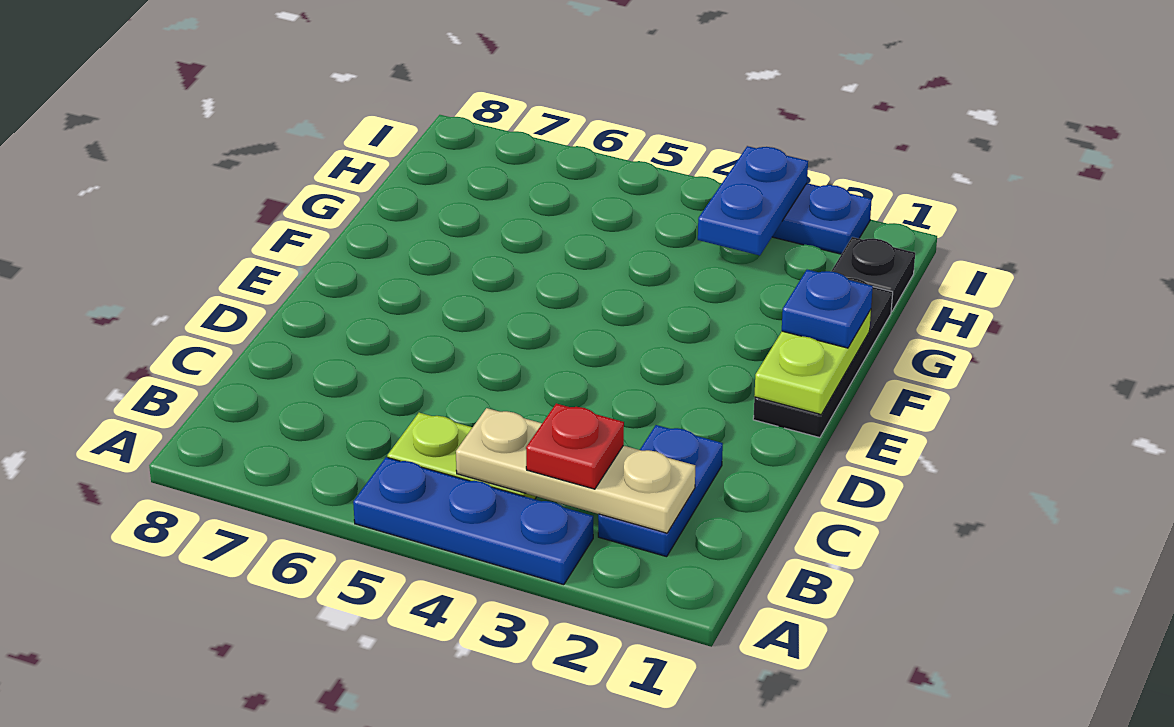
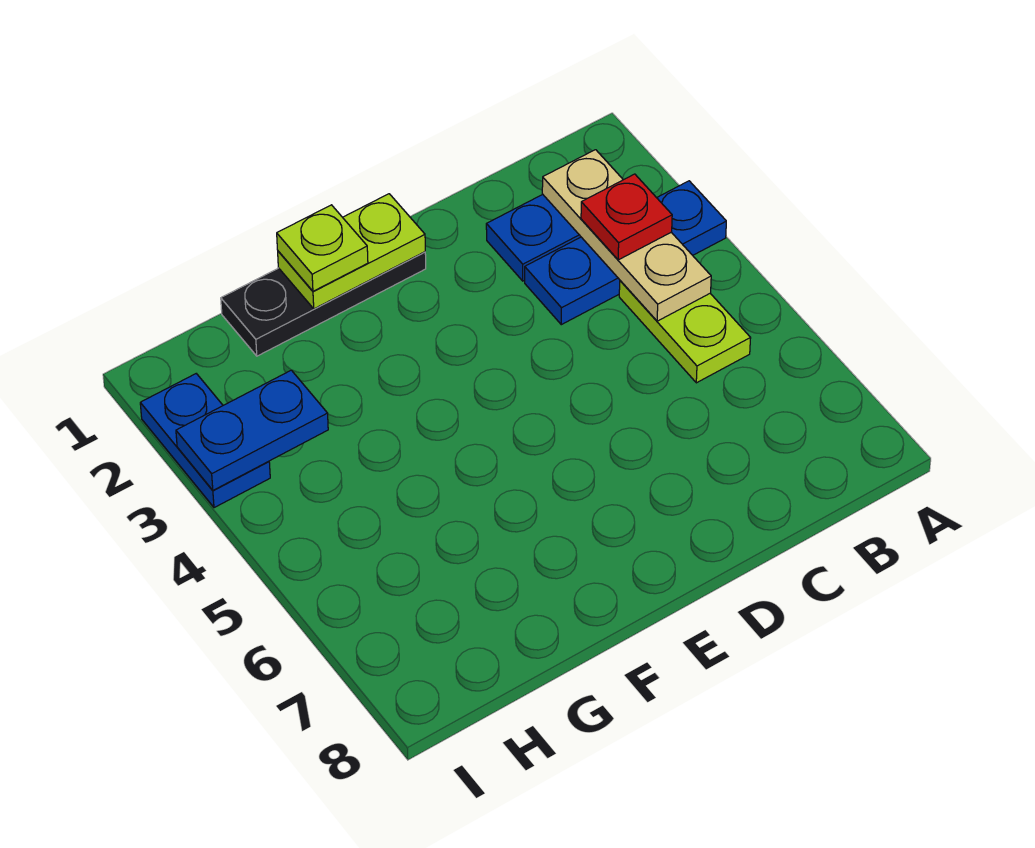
blue 1x3 plate [353,457,593,585] -> blue 1x3 plate turned to [525,181,726,325]
blue 1x1 plate [782,270,873,348] -> lime 1x1 plate [277,205,368,291]
black 1x1 plate [831,237,915,312] -> none

